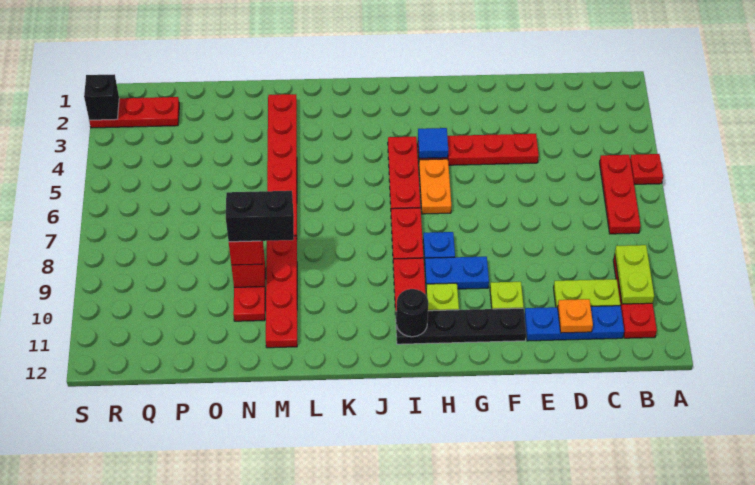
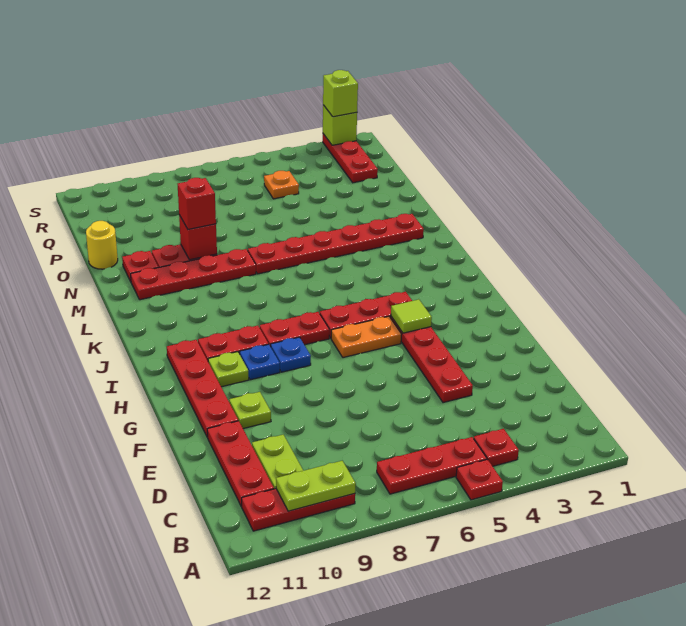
none -> red 1x1 plate [474,429,519,466]
blue 1x3 plate [524,306,624,341] -> red 1x3 plate [207,421,274,506]
orange 1x1 plate [558,299,593,333] -> orange 1x1 plate moved to [264,171,299,199]
black 1x4 plate [396,308,526,344] -> red 1x4 plate [167,340,238,437]
blue 1x2 plate [425,257,489,289] -> blue 1x1 plate [240,344,280,380]
blue 1x1 tile [418,128,448,158] -> lime 1x1 tile [391,299,432,333]
black 1x1 round brick [396,289,428,337] -> none
black 1x2 brick [226,191,294,242] -> none
none -> red 1x1 plate [122,251,159,281]
none -> yellow 1x1 round brick [86,221,118,269]
black 1x1 brick [84,74,119,120] -> lime 1x1 brick [323,105,357,145]
none -> lime 1x1 brick [323,70,358,117]

